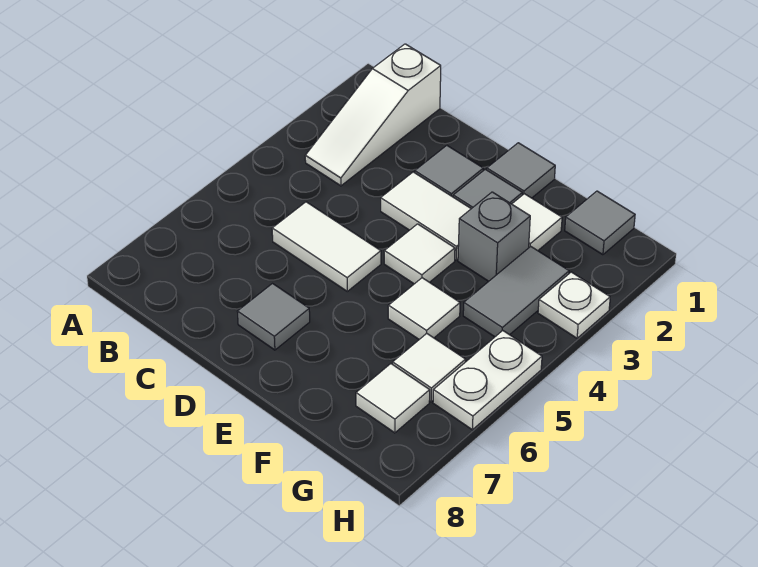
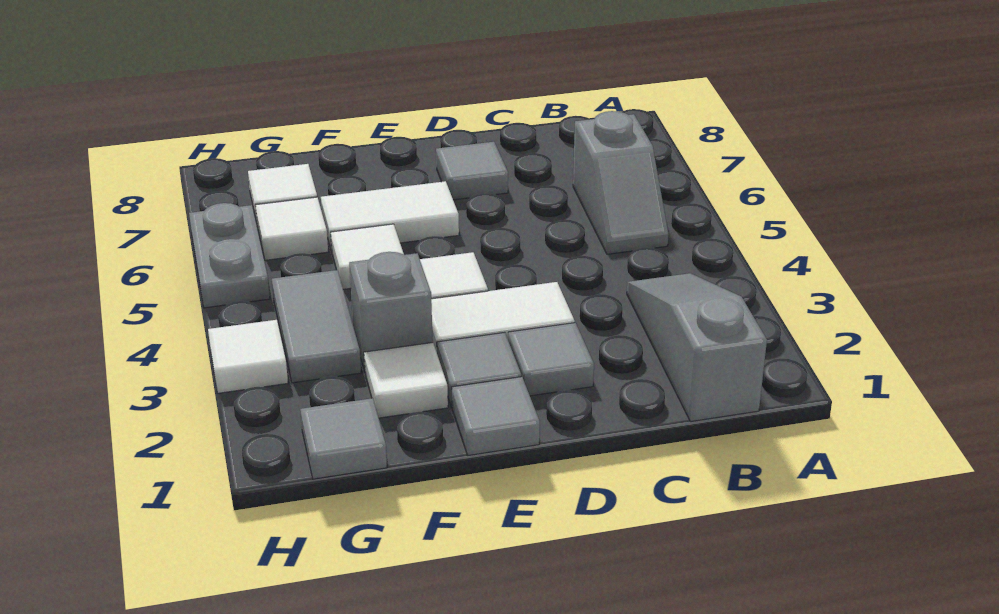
white 1x3 slope [305,44,441,186] -> grey 1x3 slope [627,273,767,422]
none -> grey 1x2 slope [573,111,669,254]
white 1x2 tile [272,202,381,291] -> white 1x2 tile moved to [321,181,459,251]
white 1x1 plate [538,272,610,338] -> white 1x1 tile [208,320,288,393]
white 1x2 plate [433,331,542,430] -> grey 1x2 plate [189,203,270,308]

